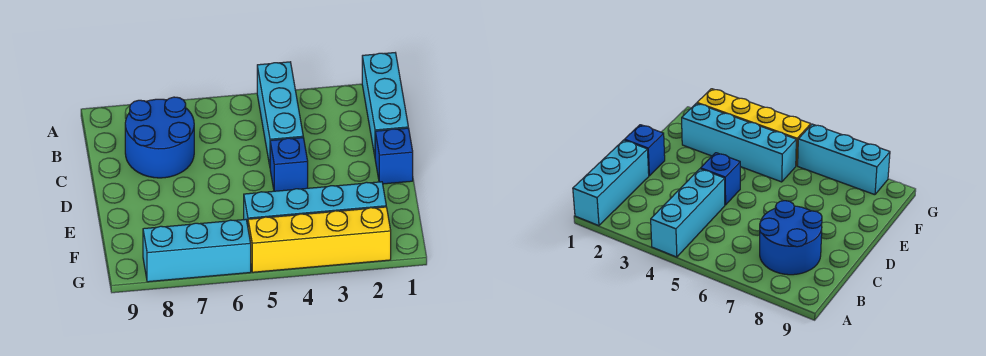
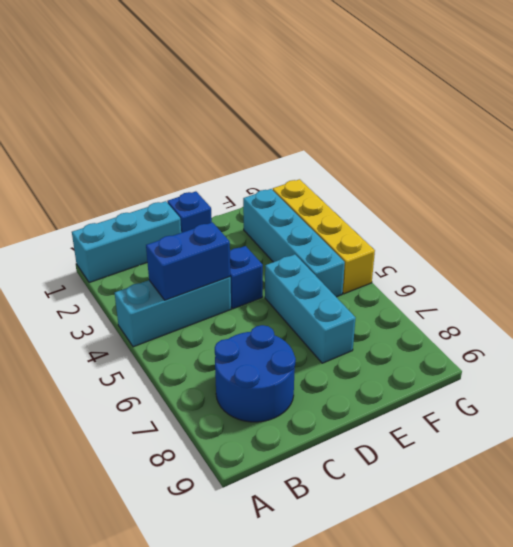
none -> blue 1x2 brick [146,222,230,300]
cyan 1x3 brick [143,219,251,282] -> cyan 1x3 brick moved to [265,254,356,363]

